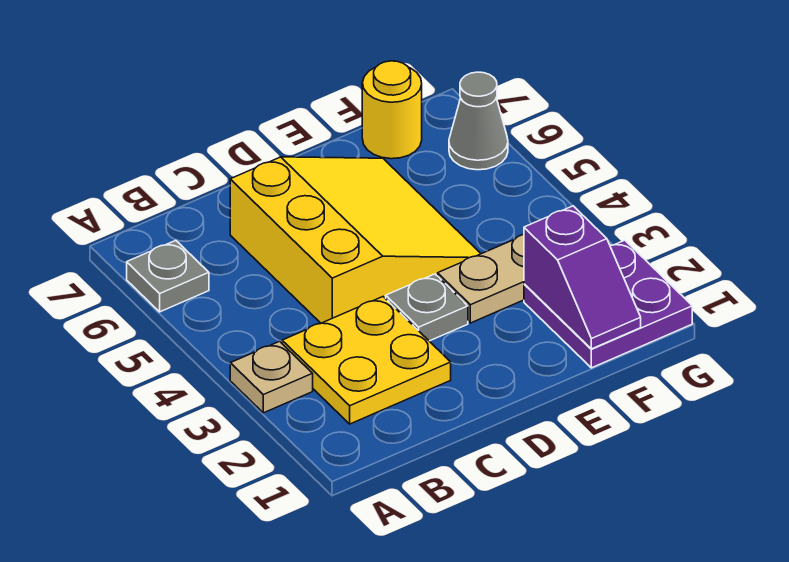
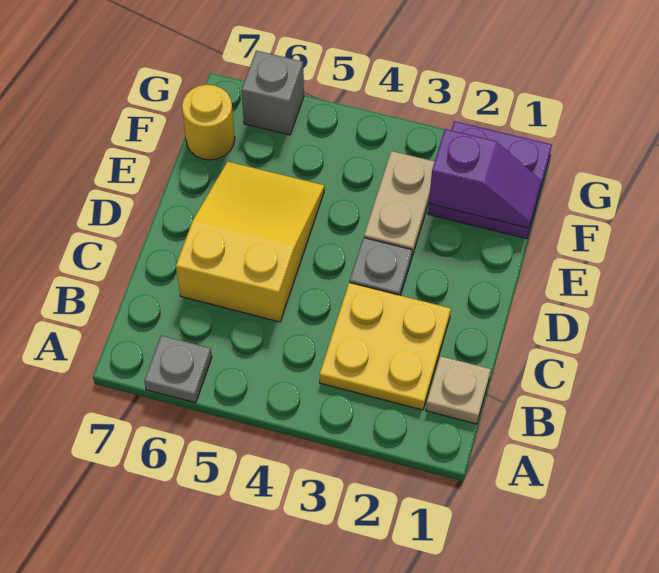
tan 1x1 plate [230,341,313,413] -> tan 1x1 plate moved to [426,356,491,424]
yellow 3x3 slope [230,157,481,323] -> yellow 2x3 slope [176,162,324,322]
grey 1x1 cone [449,72,508,170] -> grey 1x1 brick [241,51,304,135]

